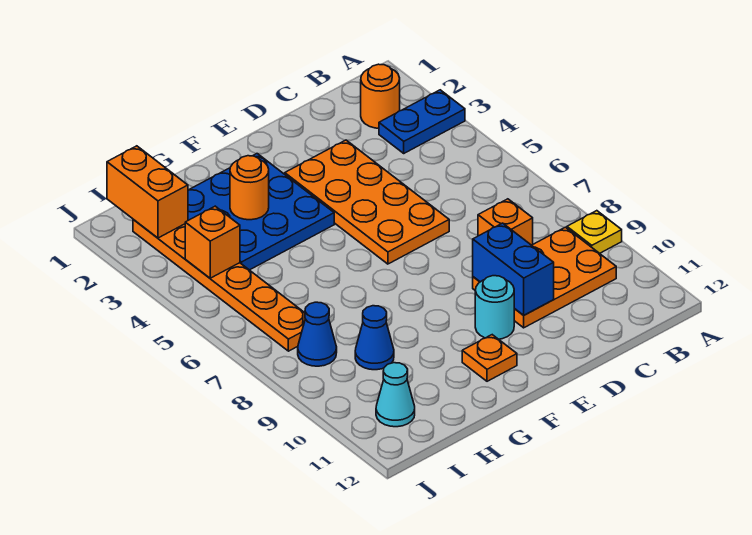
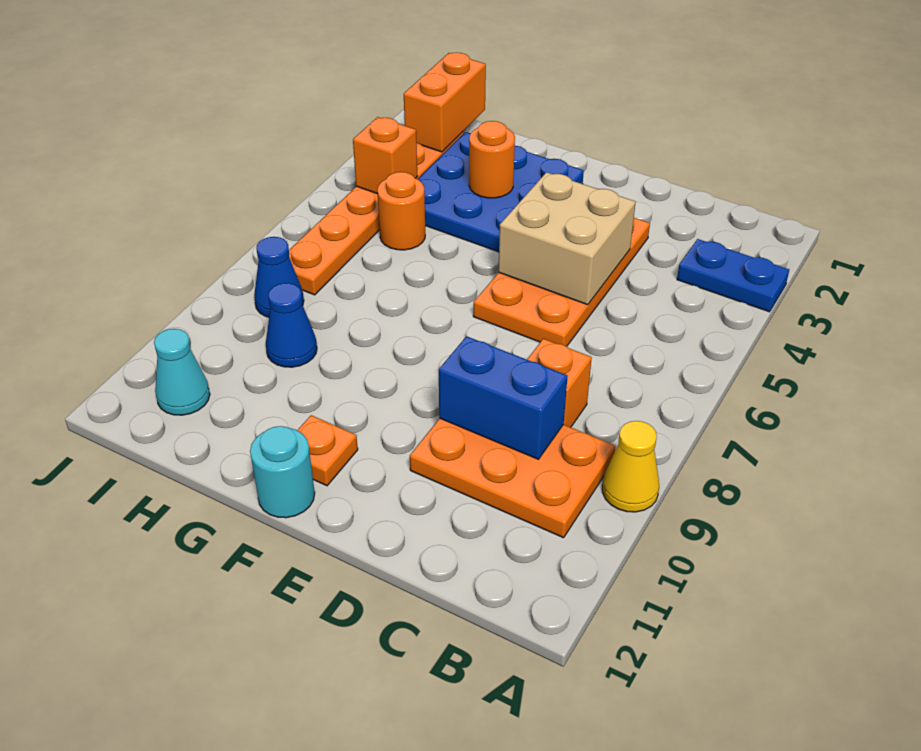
yellow 1x1 plate [567,211,622,253] -> yellow 1x1 cone [602,421,659,512]
orange 1x1 round brick [361,64,400,128] -> orange 1x1 round brick moved to [377,172,425,250]
none -> tan 2x2 brick [498,172,636,305]
blue 1x2 brick [473,223,554,315] -> blue 1x2 brick turned to [439,336,568,459]
cyan 1x1 round brick [475,276,514,339] -> cyan 1x1 round brick moved to [250,426,315,518]

